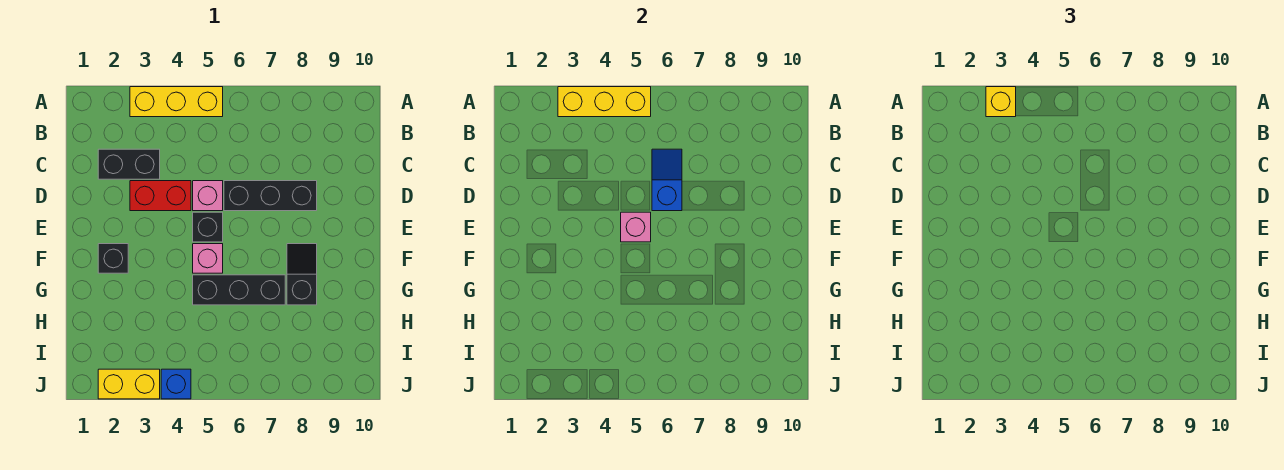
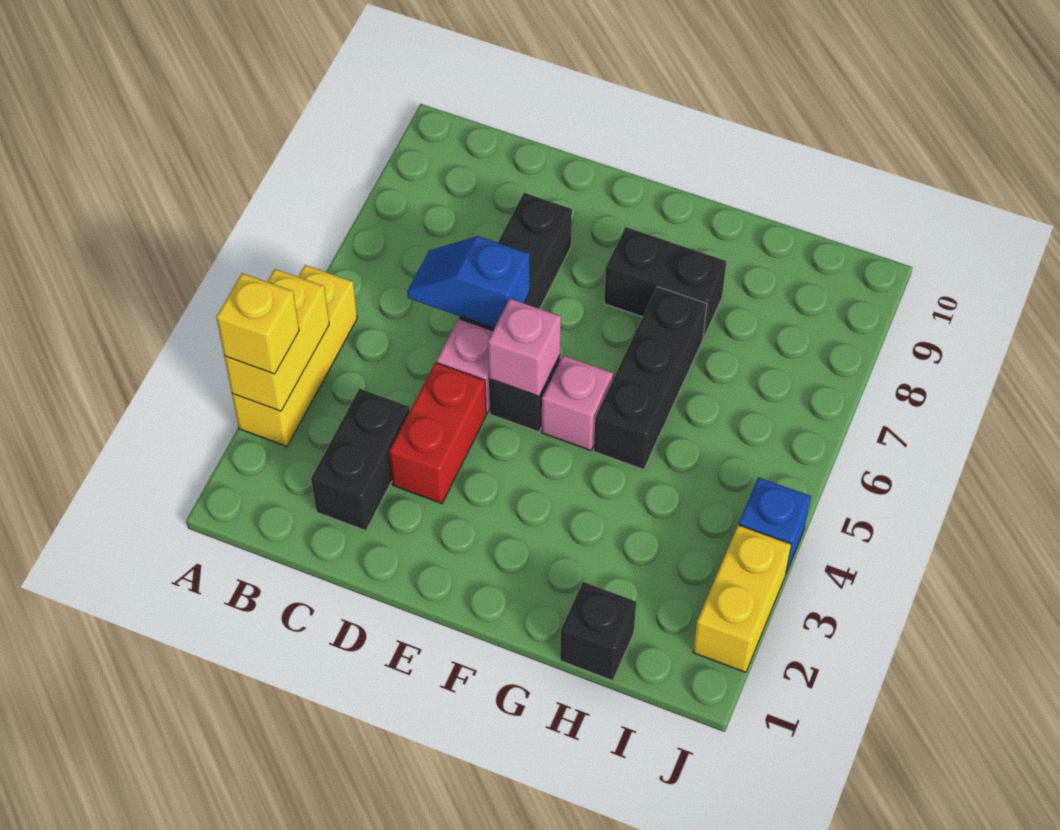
yellow 1x3 brick [558,87,651,117] -> yellow 1x2 brick [224,269,329,411]
black 1x1 brick [98,244,128,273] -> black 1x1 brick moved to [560,582,636,681]
black 1x2 slope [287,244,317,305] -> black 1x2 brick [604,227,726,338]

